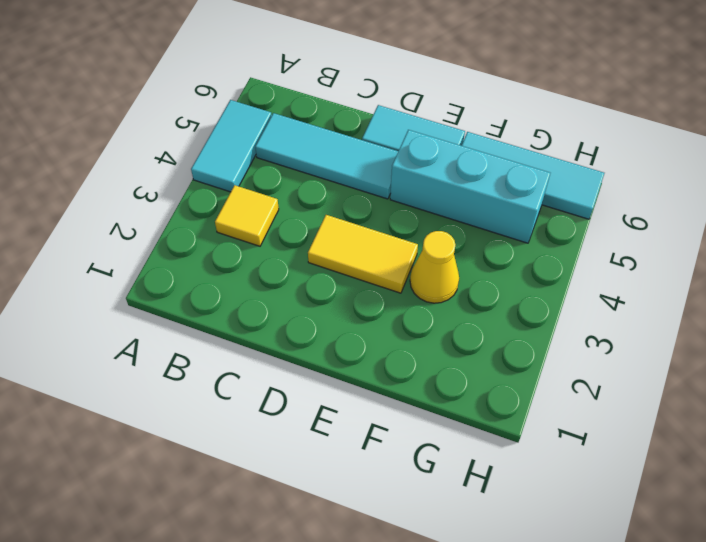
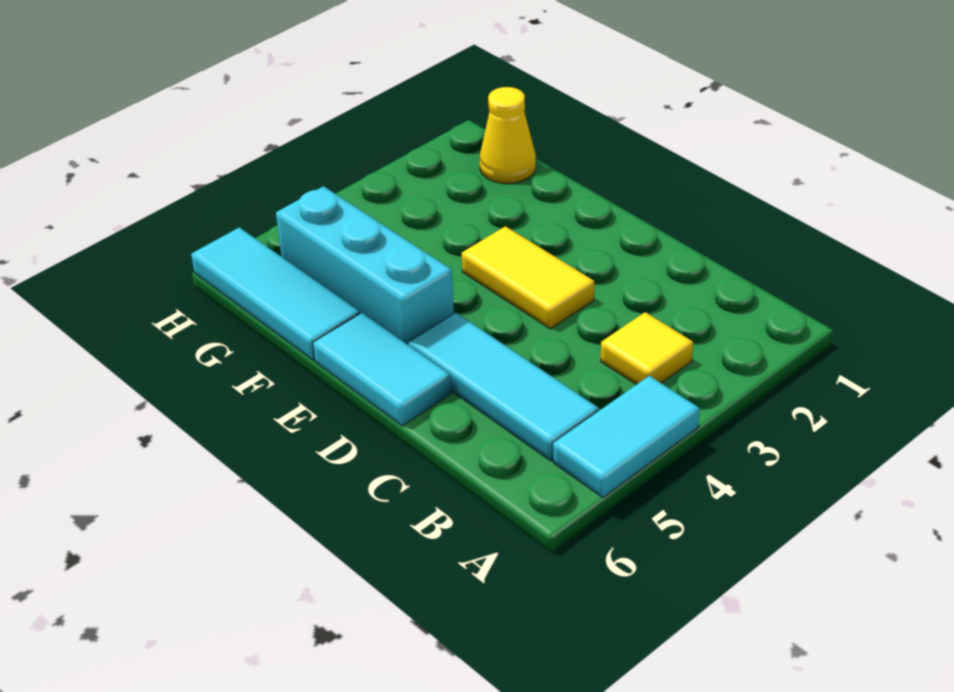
yellow 1x1 cone [410,231,459,303] -> yellow 1x1 cone moved to [480,87,536,183]

